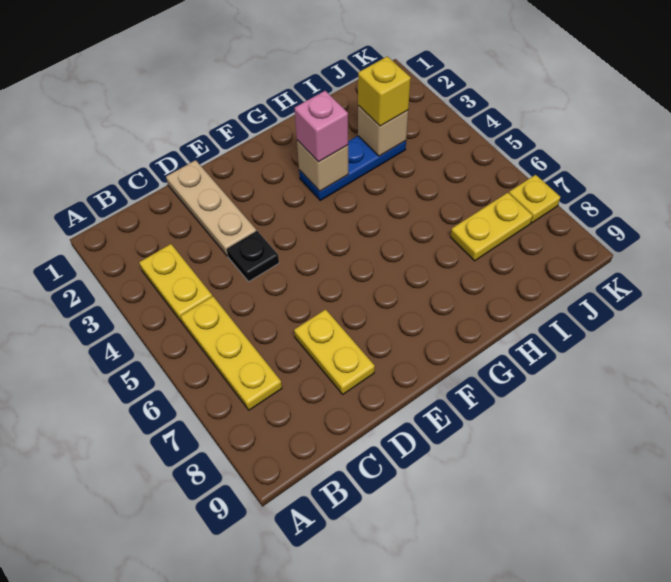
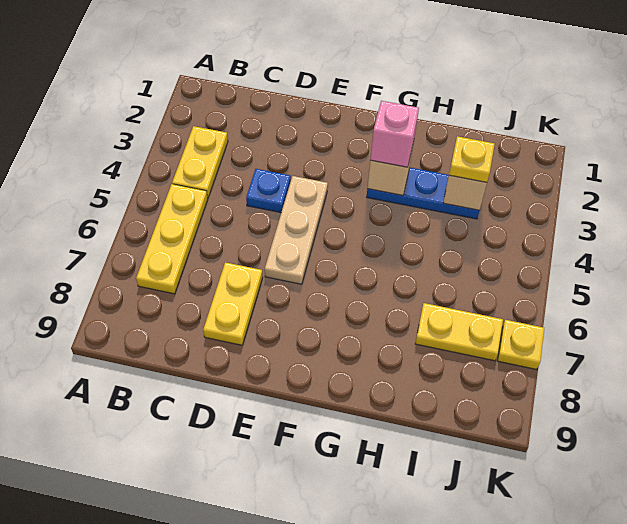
tan 1x3 plate [166,160,256,256] -> tan 1x3 plate moved to [265,176,328,284]
black 1x1 plate [227,231,279,282] -> blue 1x1 plate [246,169,291,213]
yellow 1x1 brick [358,56,411,126] -> yellow 1x1 plate [449,136,495,182]

